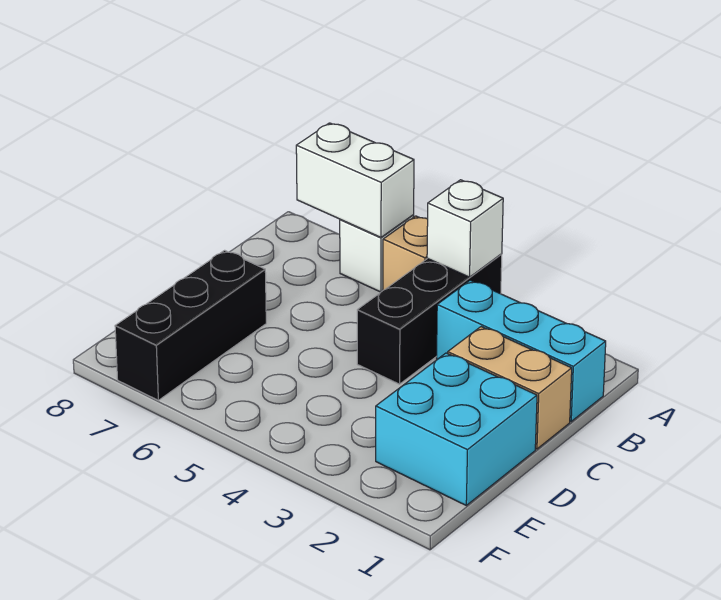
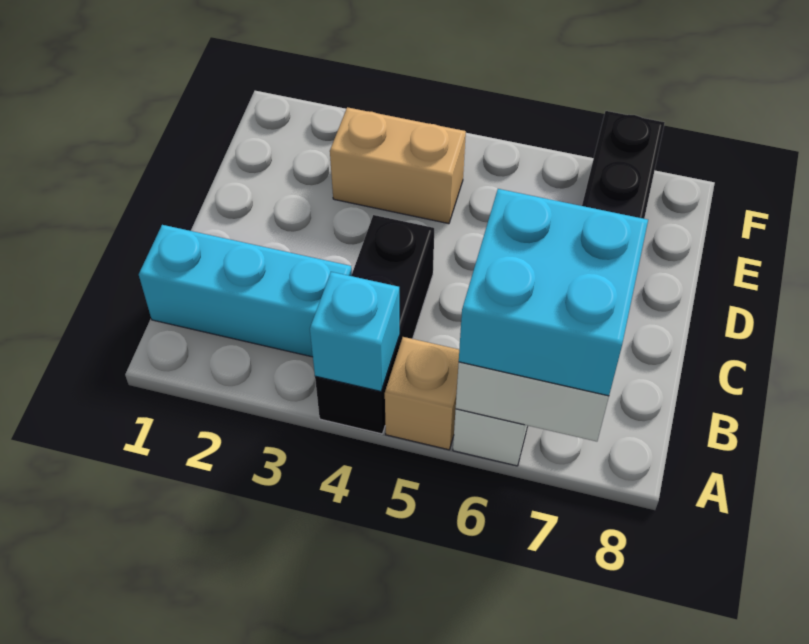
white 1x1 brick [427,180,503,277] -> cyan 1x1 brick [310,272,399,391]
tan 1x2 brick [448,327,572,449] -> tan 1x2 brick moved to [330,107,466,224]
cyan 2x2 brick [376,353,537,505] -> cyan 2x2 brick moved to [459,189,648,396]

